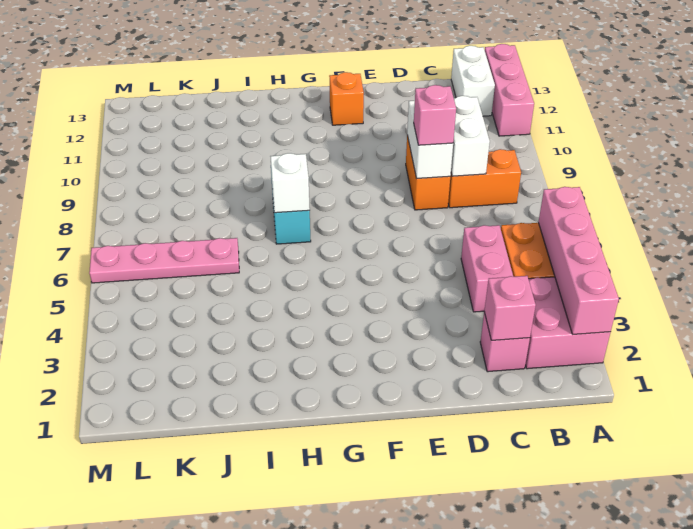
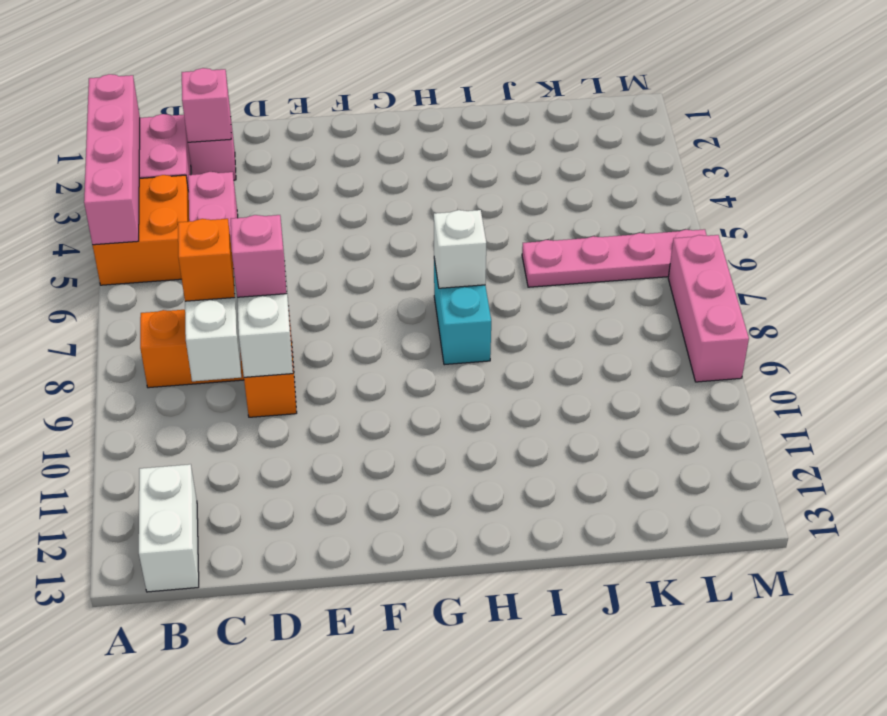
pink 1x3 brick [485,44,534,136] -> pink 1x3 brick moved to [668,235,749,382]
orange 1x1 brick [329,72,364,125] -> orange 1x1 brick moved to [178,219,235,301]

